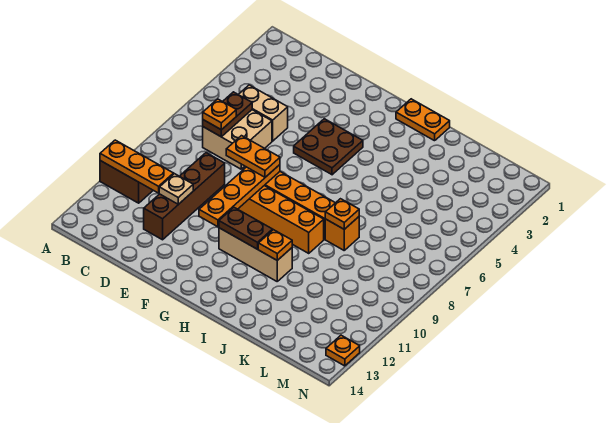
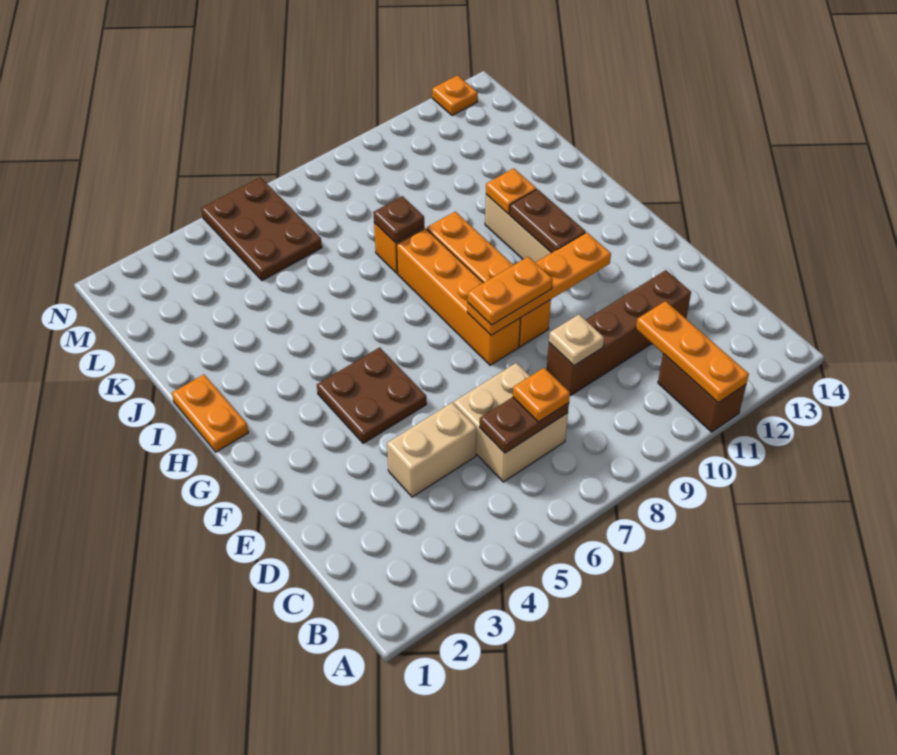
tan 1x2 brick [238,85,288,141] -> tan 1x2 brick turned to [387,403,477,497]
tan 1x1 plate [159,174,193,204] -> tan 1x1 plate moved to [549,314,604,366]
orange 1x2 plate [226,136,280,177] -> orange 1x2 plate turned to [468,257,553,325]
orange 1x1 plate [325,199,359,229] -> brown 1x1 plate [373,196,424,243]
none -> brown 2x3 plate [201,177,322,281]

